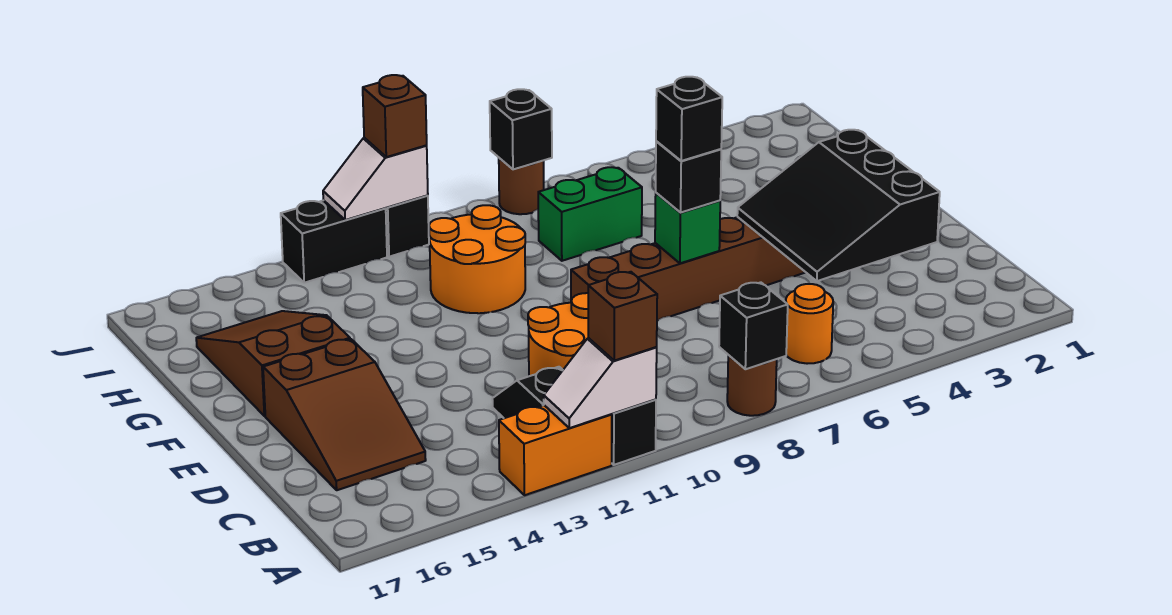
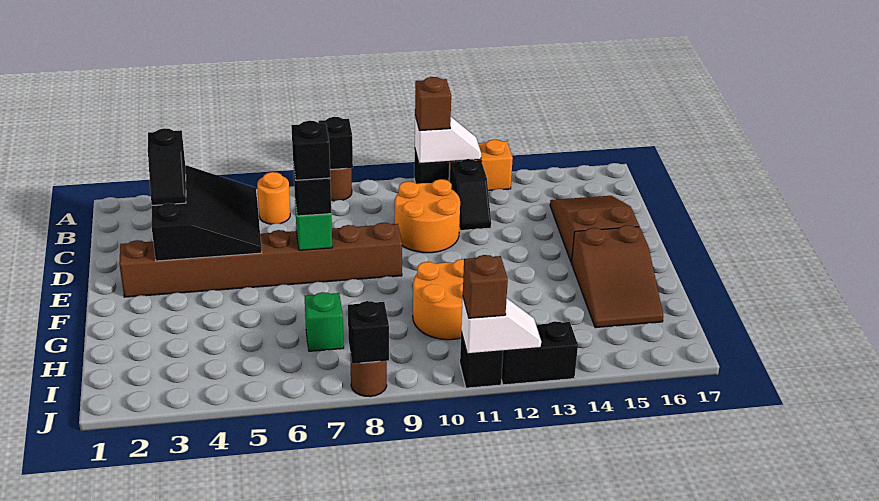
none -> black 1x2 slope [148,128,186,205]
green 1x2 brick [538,167,642,261] -> green 1x1 brick [305,292,344,351]

